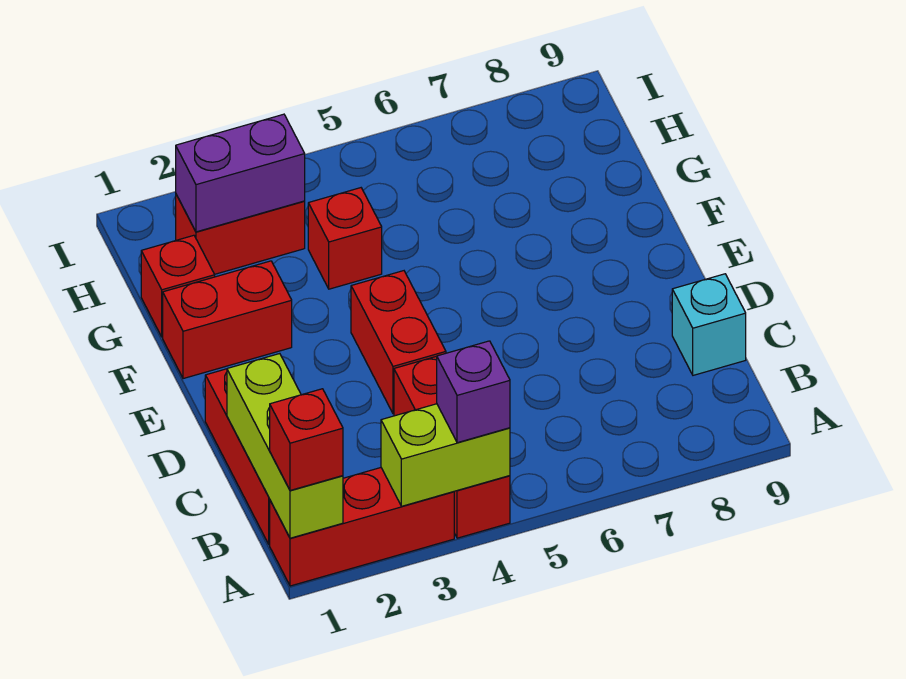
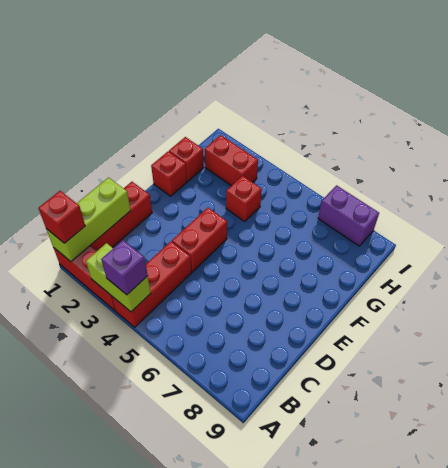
cyan 1x1 brick [672,274,746,375] -> none
red 1x2 brick [163,261,292,379] -> red 1x1 brick [151,151,187,196]
purple 1x2 brick [176,114,305,232] -> purple 1x2 brick moved to [318,185,379,246]

